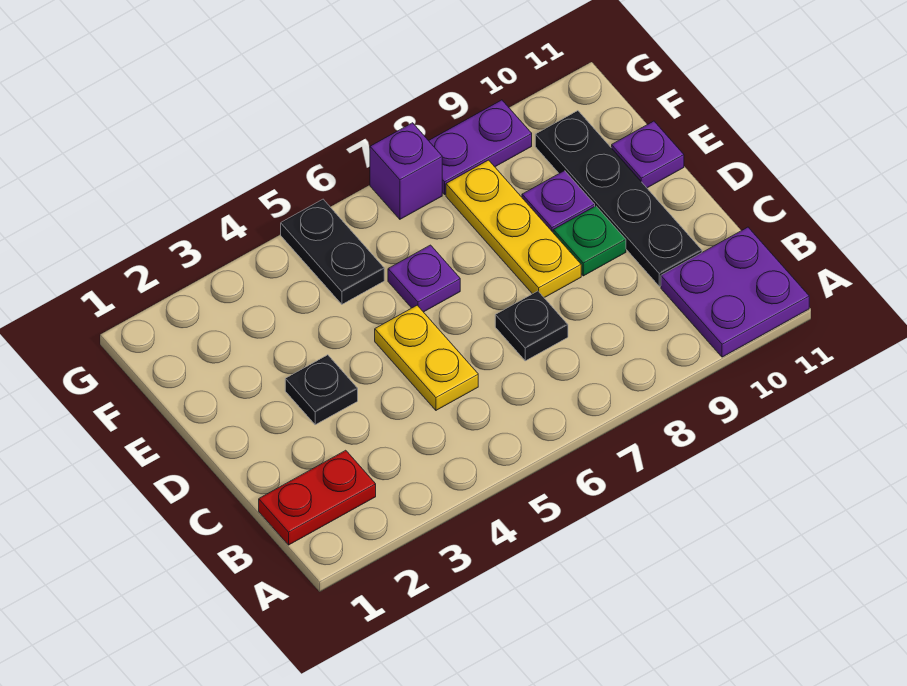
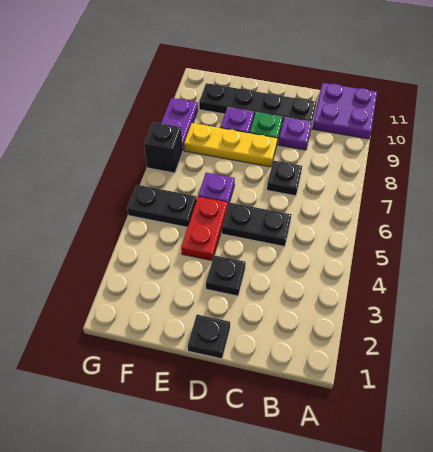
red 1x2 plate [259,450,376,545] -> red 1x2 plate moved to [181,197,228,260]
yellow 1x2 plate [375,305,478,410] -> black 1x2 plate [222,202,291,247]
none -> black 1x1 plate [188,315,230,359]
purple 1x1 plate [612,121,684,188] -> purple 1x1 plate moved to [278,117,312,150]
purple 1x1 brick [370,123,442,219] -> black 1x1 brick [144,122,183,173]

